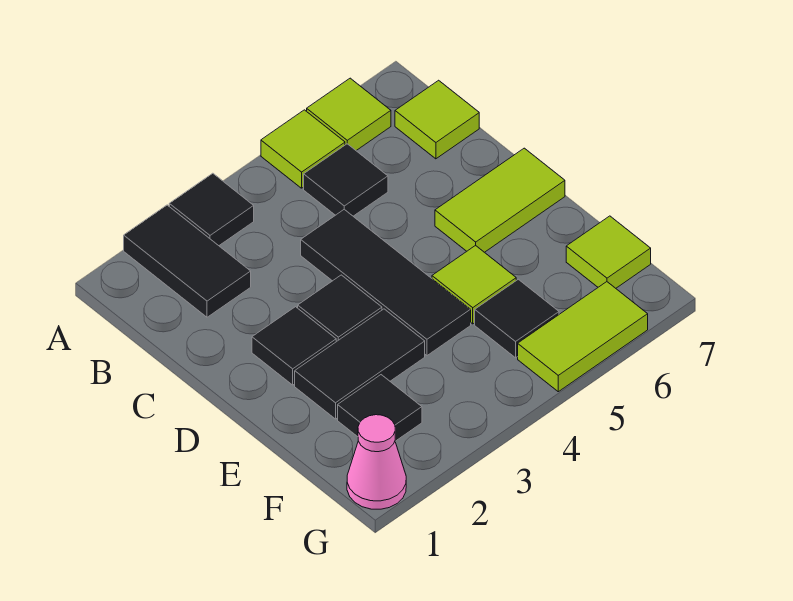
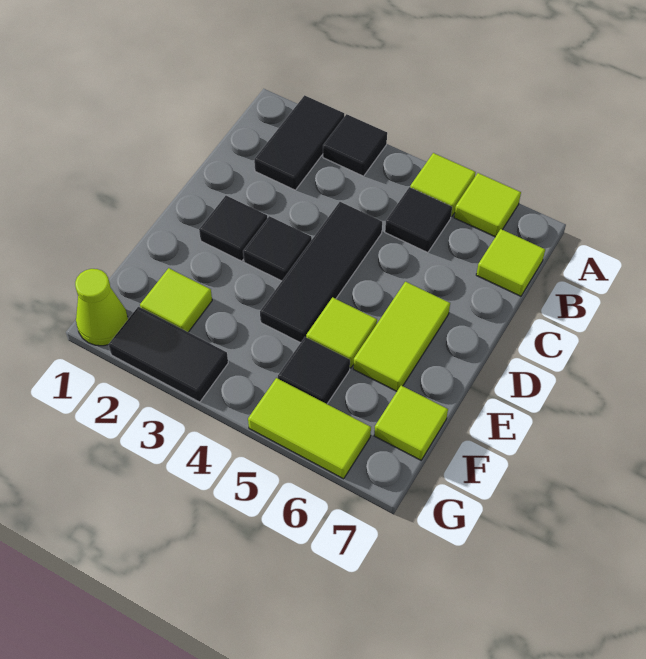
lime 1x2 tile [435,148,565,252] -> lime 1x2 tile turned to [353,282,450,391]
black 1x2 tile [295,309,425,419] -> black 1x2 tile moved to [109,307,228,402]
black 1x1 tile [338,375,422,441] -> lime 1x1 tile [140,268,212,332]
pink 1x1 cone [347,415,406,509] -> lime 1x1 cone [75,269,128,346]

